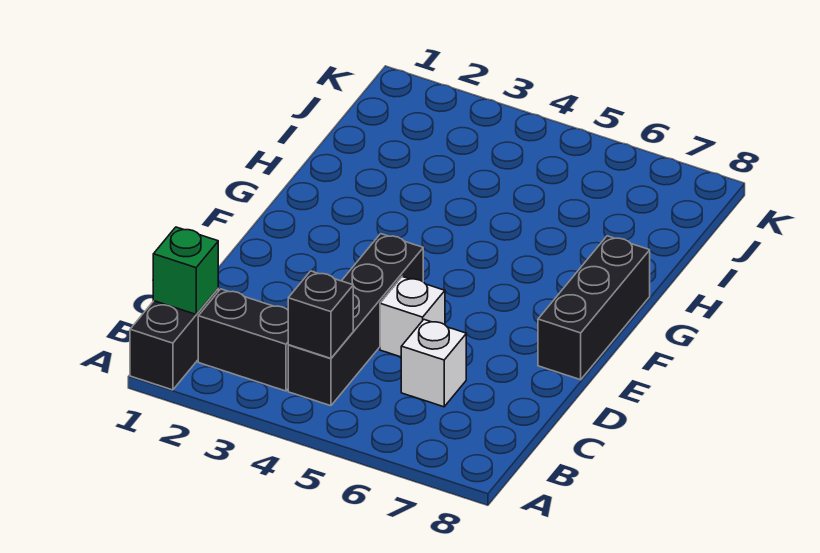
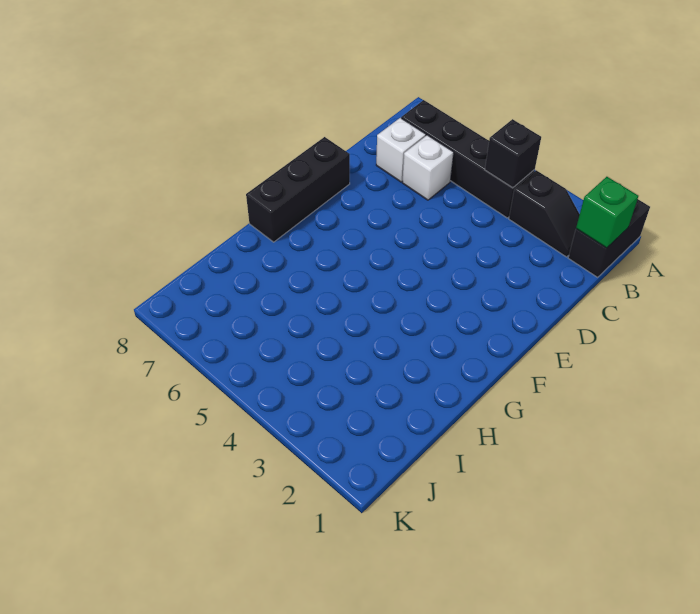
black 1x2 brick [198,289,288,391] -> black 1x2 slope [509,170,580,257]
black 1x4 brick [288,234,423,406] -> black 1x4 brick turned to [401,100,535,218]
white 1x1 brick [380,277,445,357] -> white 1x1 brick moved to [376,118,426,182]

